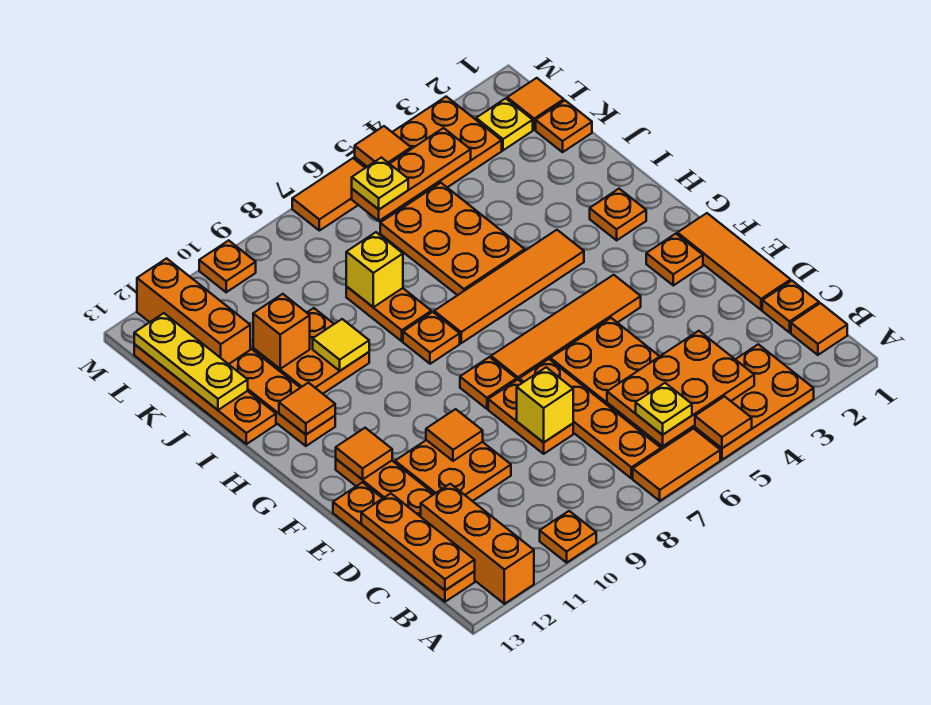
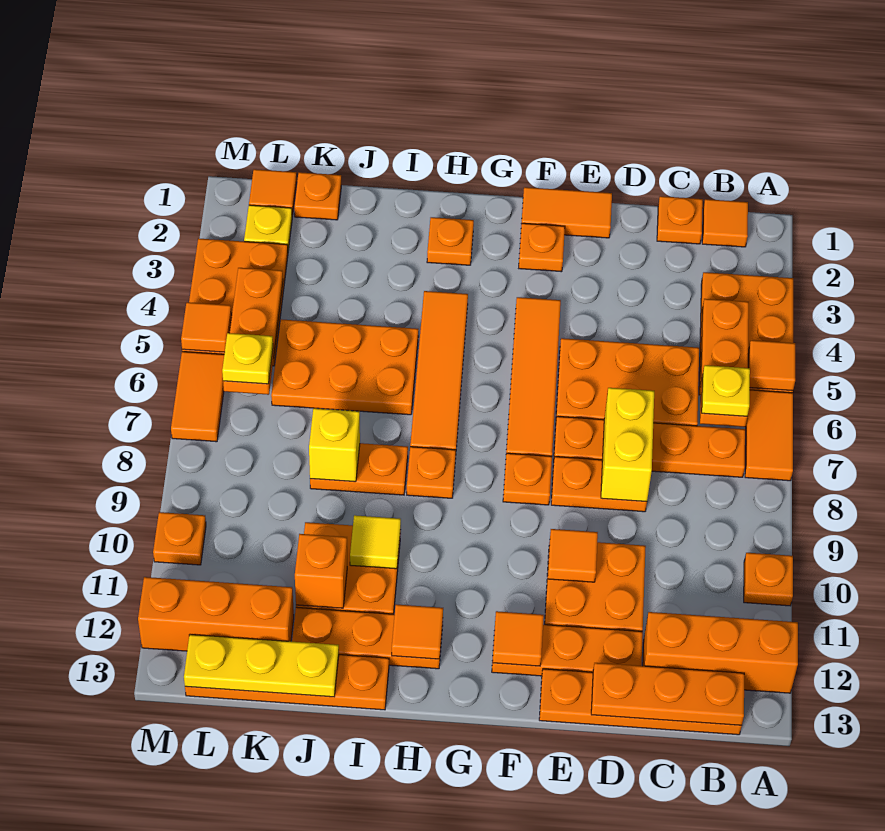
orange 2x3 plate [607,331,754,446] -> orange 1x3 plate [700,299,749,427]
orange 1x3 tile [677,213,791,310] -> orange 1x2 tile [522,187,612,238]
yellow 1x1 brick [517,367,573,443] -> yellow 1x2 brick [601,388,654,502]

